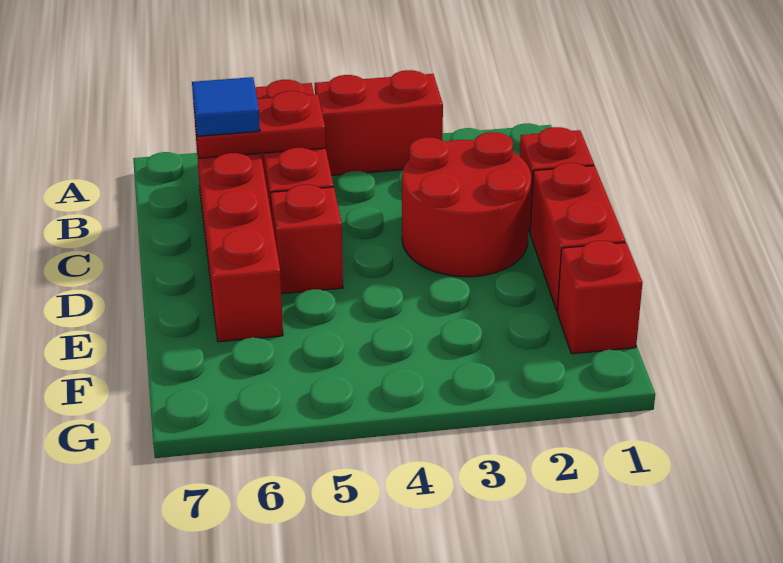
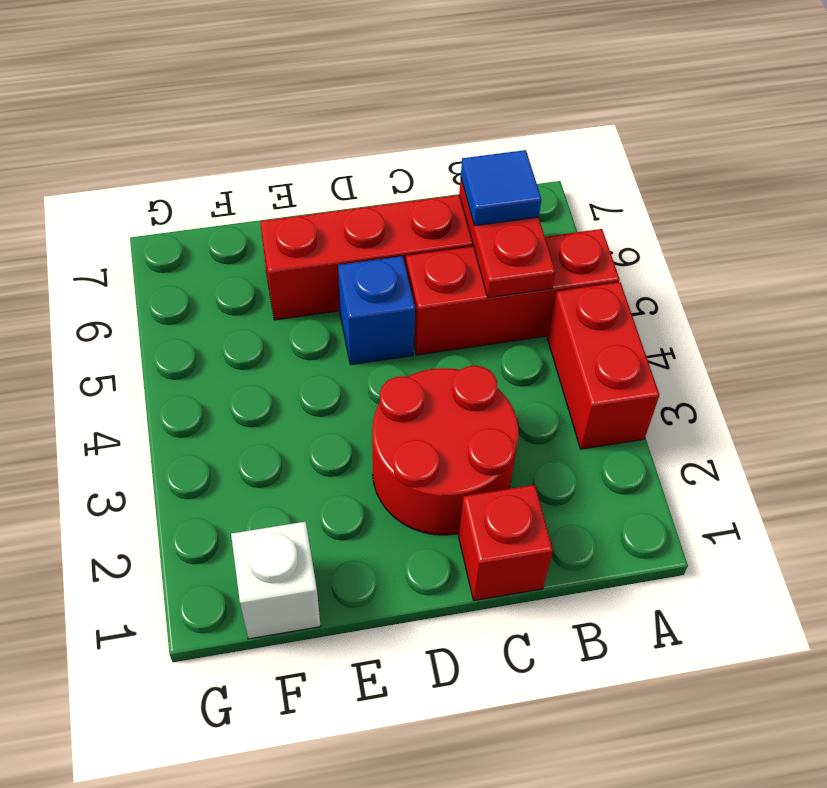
red 1x2 brick [530,163,625,310] -> none
red 1x1 brick [271,185,343,294] -> blue 1x1 brick [338,256,415,365]
red 1x1 brick [557,241,643,354] -> white 1x1 brick [231,522,321,639]

